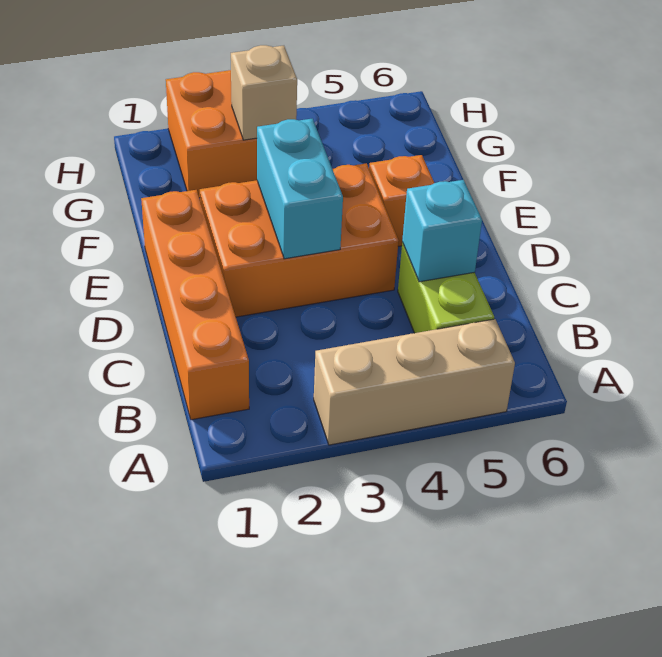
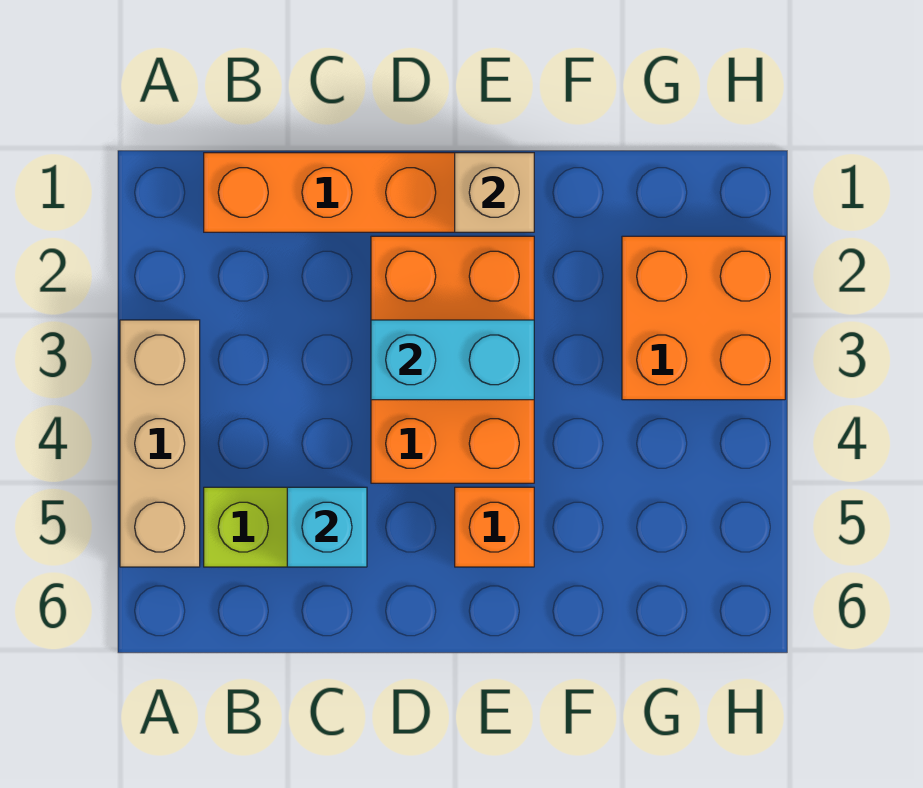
tan 1x1 brick [231,45,297,140] -> tan 1x1 brick moved to [455,153,534,232]

